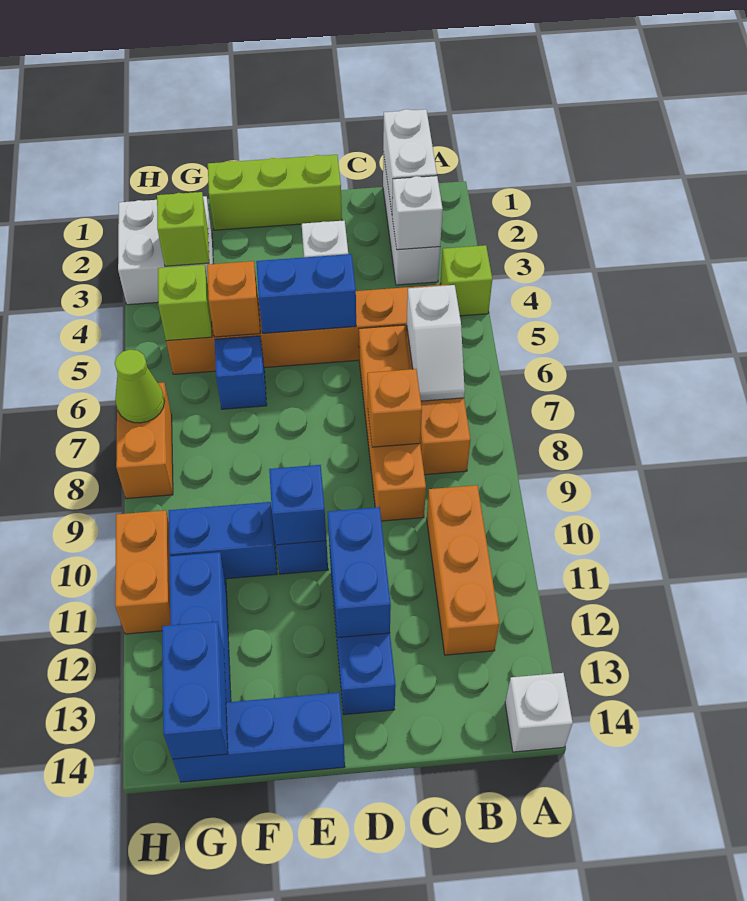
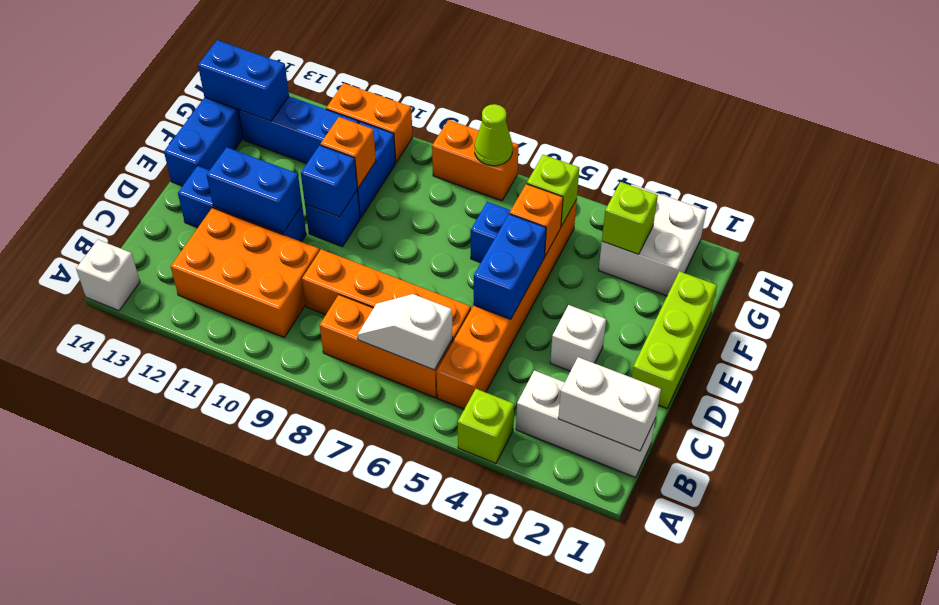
white 1x1 brick [392,176,443,250] -> none
orange 1x3 brick [427,485,499,655] -> orange 2x3 brick [171,208,319,337]
orange 1x1 brick [367,369,422,447] -> orange 1x1 brick moved to [320,117,376,188]

